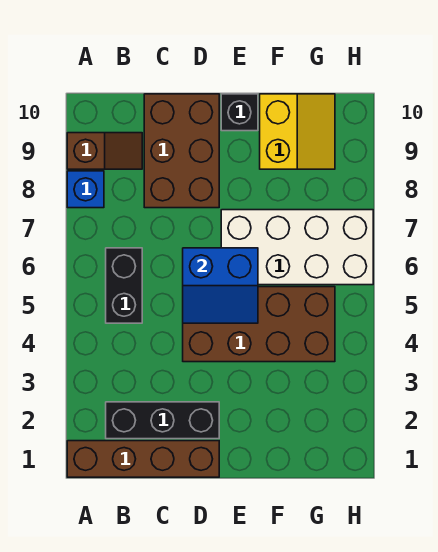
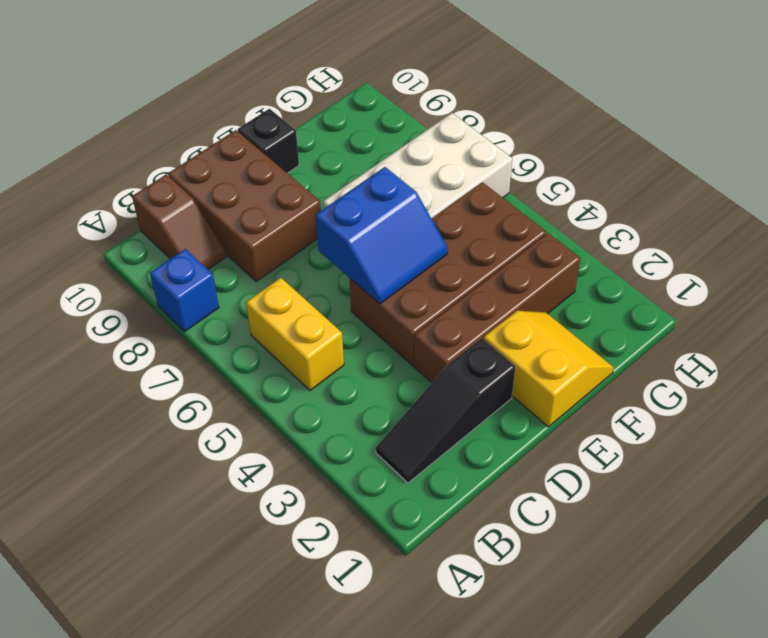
brown 1x4 brick [67,441,219,477] -> brown 1x4 brick moved to [414,233,581,383]
brown 1x2 slope [67,133,142,169] -> brown 1x2 slope turned to [132,174,226,269]
black 1x3 brick [106,402,219,439] -> black 1x3 slope [376,338,515,483]
black 1x2 brick [106,248,142,323] -> yellow 1x2 brick [246,278,344,390]
yellow 2x2 slope [260,94,335,169] -> yellow 2x2 slope moved to [484,310,614,427]

